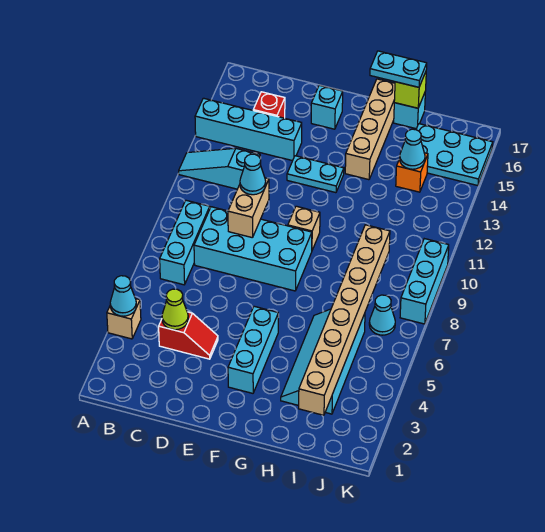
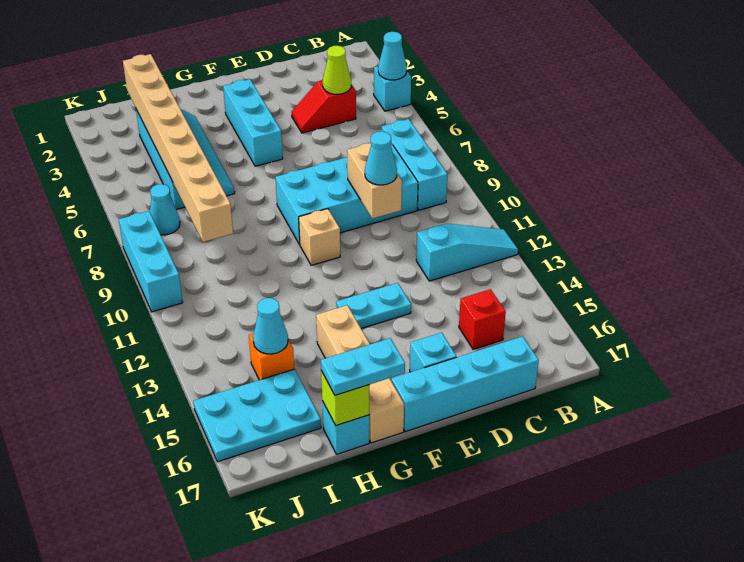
tan 1x1 brick [107,299,141,339] -> cyan 1x1 brick [374,66,411,111]
cyan 1x4 brick [195,98,302,161] -> cyan 1x4 brick moved to [391,336,539,432]

